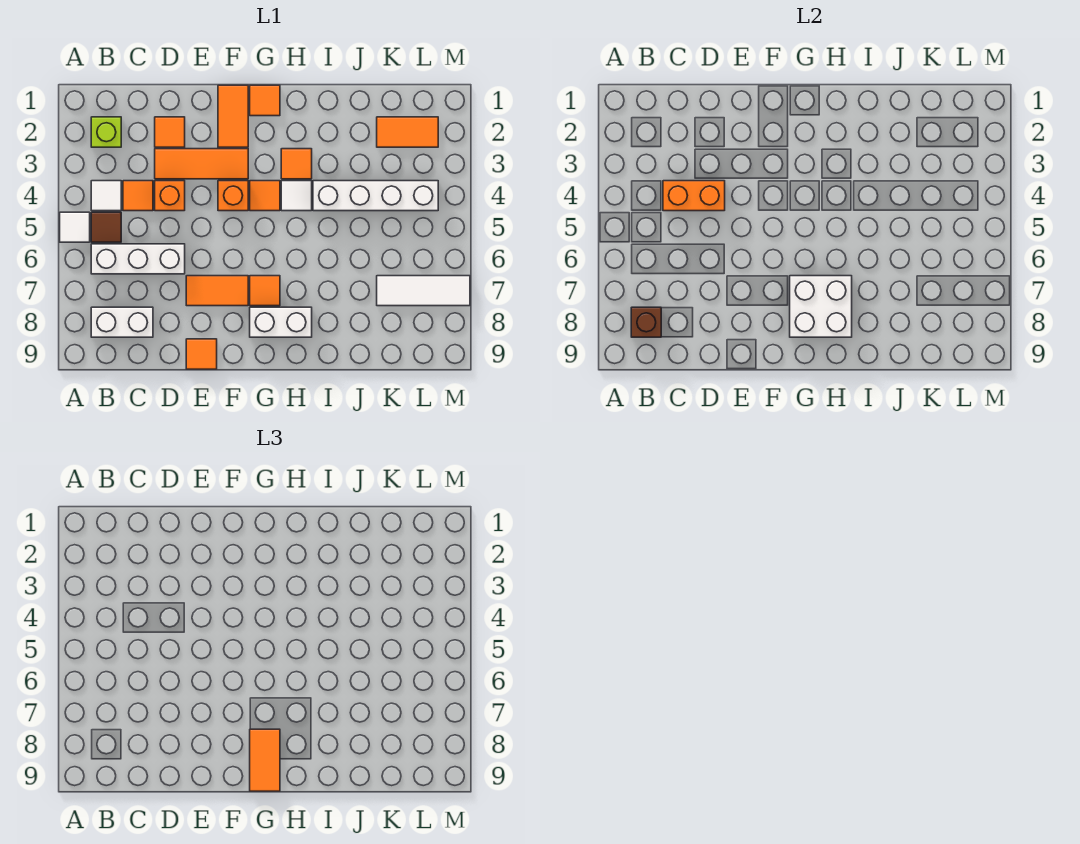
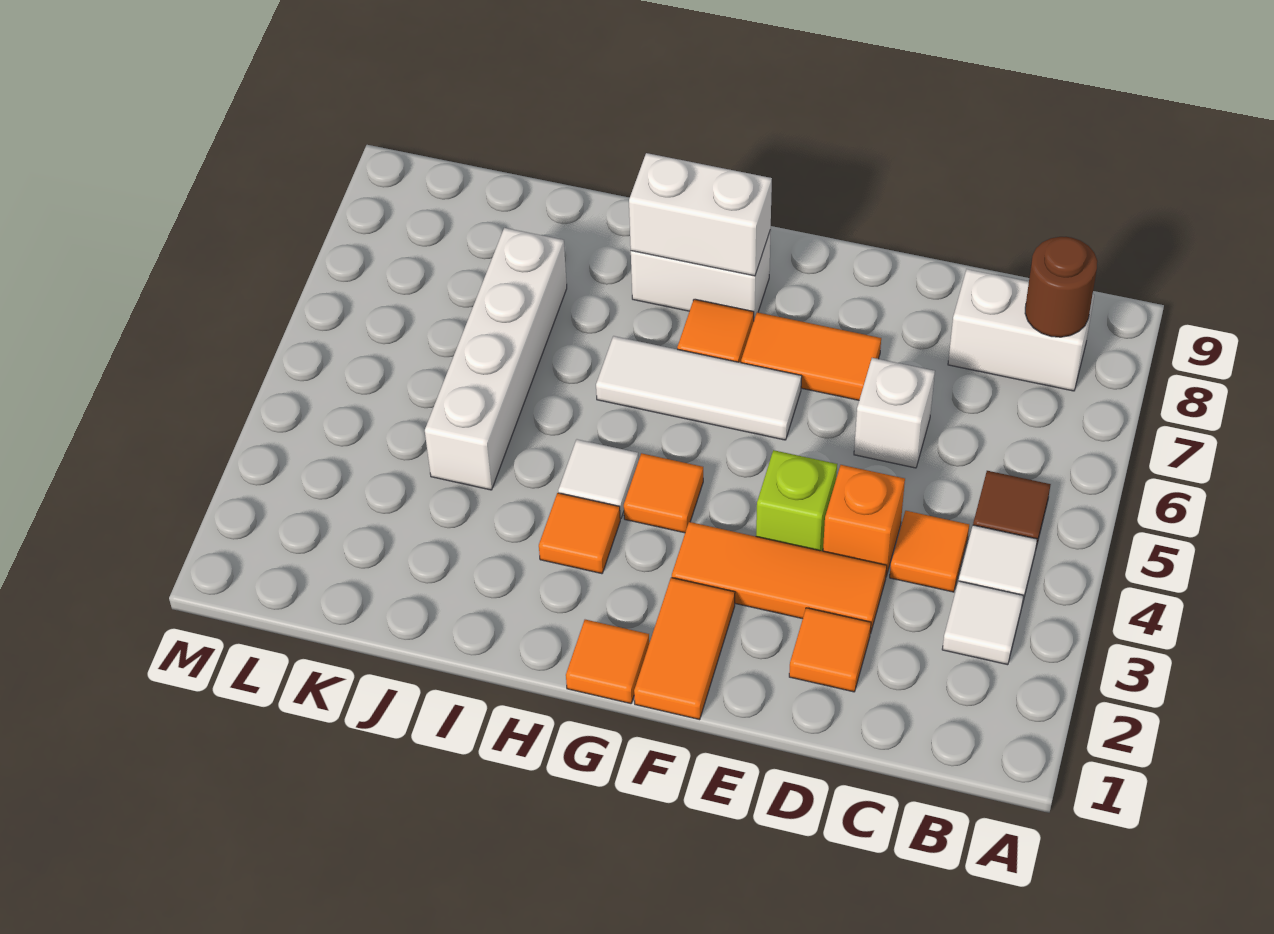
white 1x1 tile [60,212,90,242] -> white 1x1 tile moved to [942,581,1024,665]
lime 1x1 brick [91,117,121,147] -> lime 1x1 brick moved to [756,450,837,551]
white 1x3 brick [91,244,185,274] -> white 1x1 brick [854,358,935,468]
brown 1x1 brick [631,307,661,337] -> brown 1x1 round brick [1025,237,1097,337]
orange 1x2 brick [663,181,725,211] -> none
orange 1x1 tile [186,339,217,369] -> none
orange 1x1 brick [218,181,248,211] -> none
white 2x2 brick [790,276,852,337] -> white 1x2 brick [629,153,772,276]
orange 1x2 tile [250,729,280,791] -> none
white 1x4 brick [313,181,438,211] -> white 1x4 brick turned to [425,228,567,490]
orange 1x2 tile [377,117,438,147] -> none
white 1x3 tile [377,276,470,306] -> white 1x3 tile moved to [596,336,802,440]

